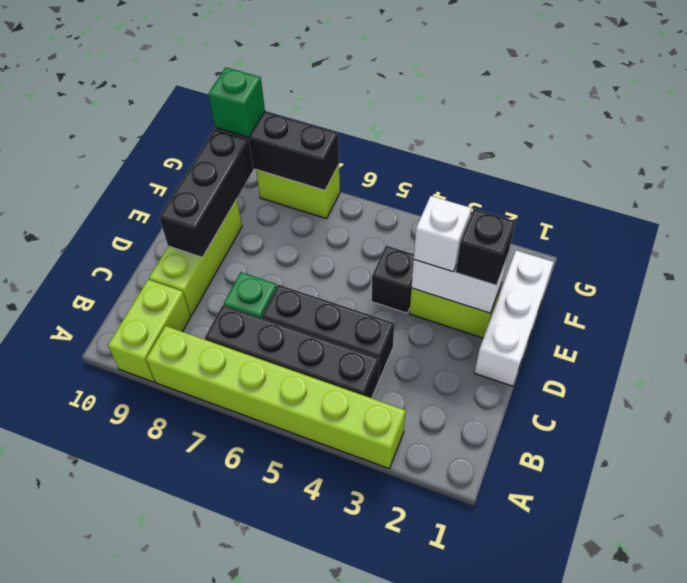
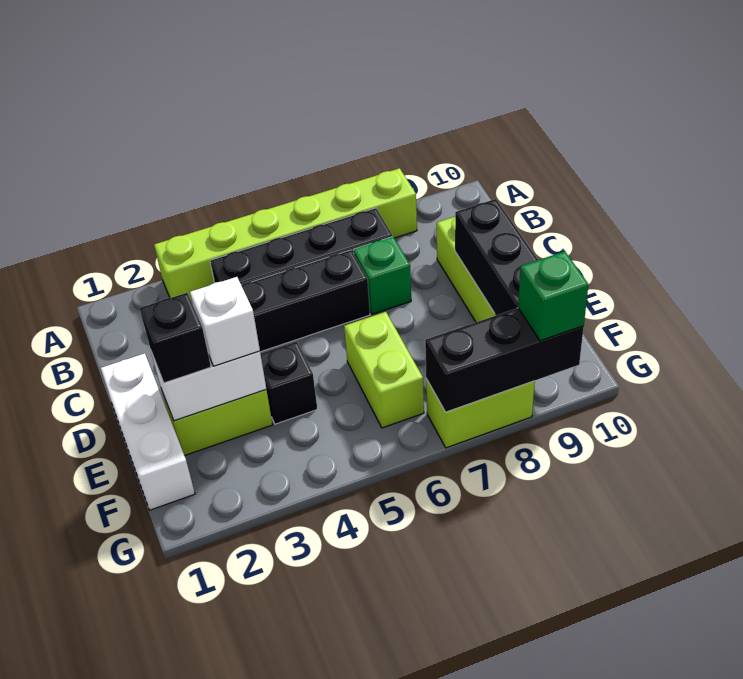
lime 1x2 brick [108,280,191,382] -> lime 1x2 brick moved to [344,312,424,428]

